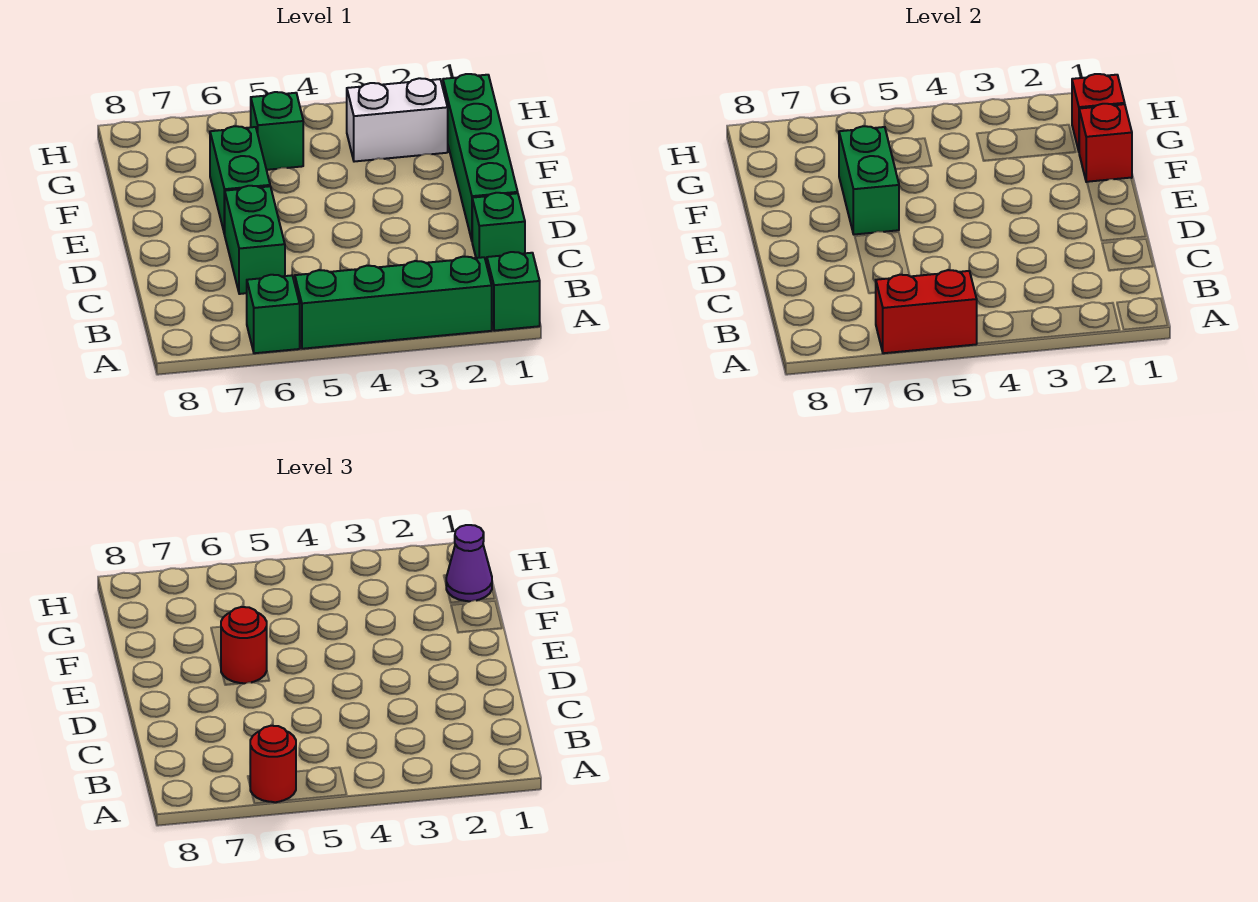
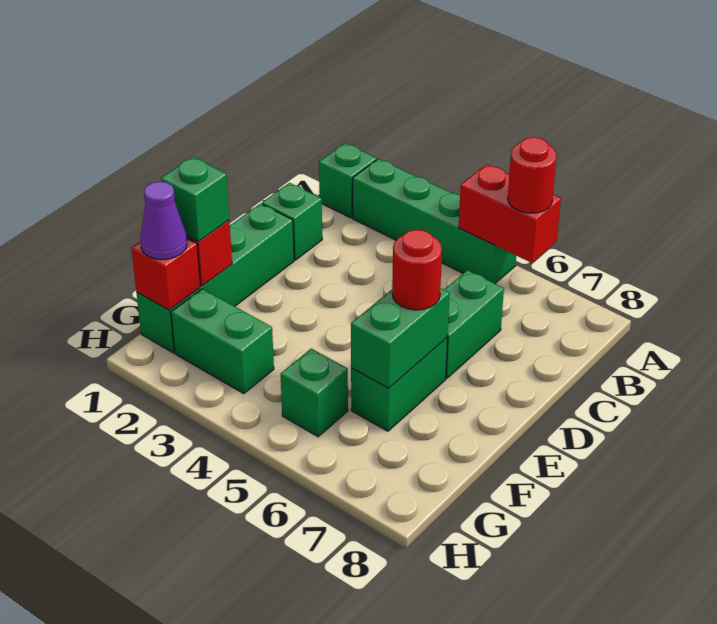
green 1x1 brick [247,275,300,353] -> green 1x1 brick moved to [161,157,229,241]
white 1x2 brick [347,78,448,162] -> green 1x2 brick [171,289,274,393]

